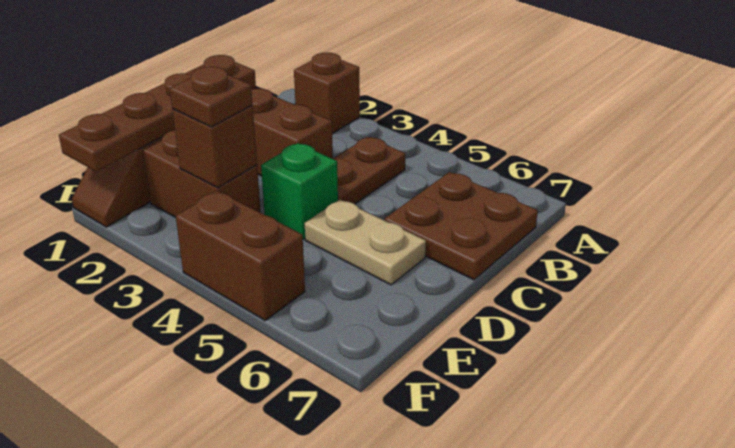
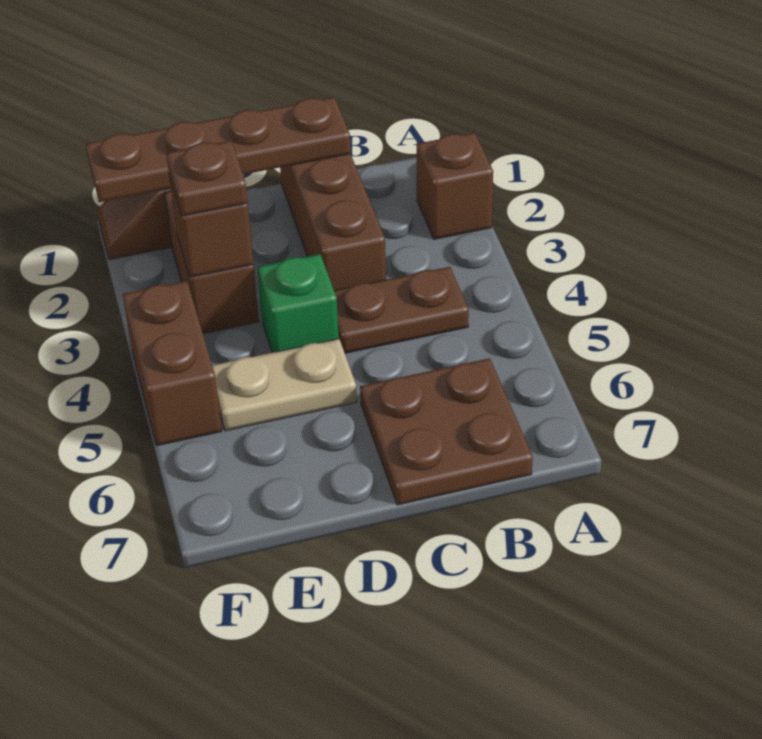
tan 1x2 plate [305,199,426,285] -> tan 1x2 plate turned to [212,339,357,431]

